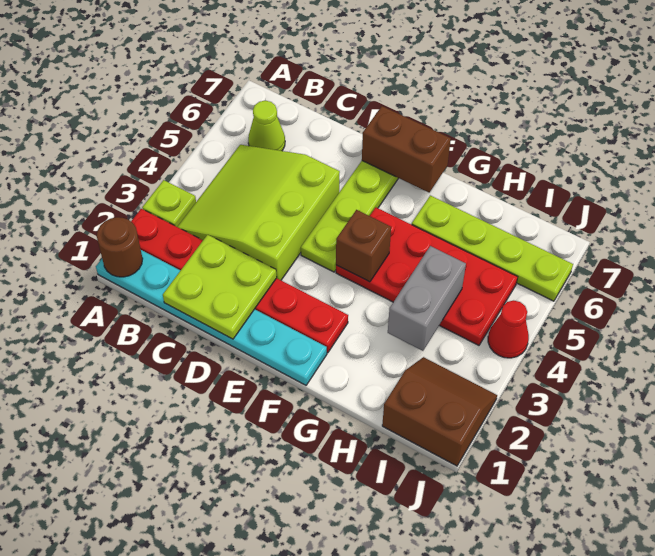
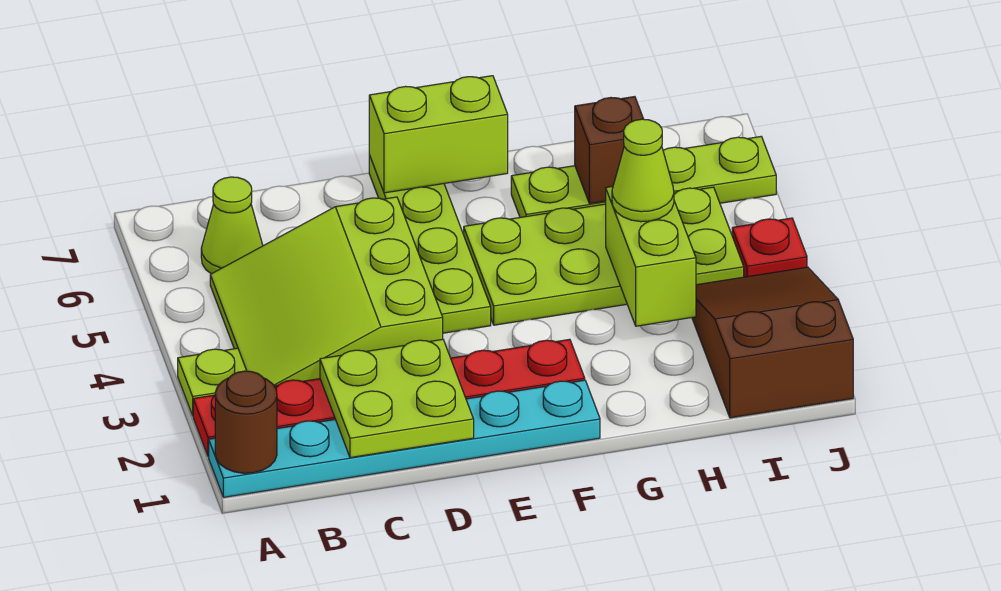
brown 1x2 brick [362,106,451,192] -> lime 1x2 brick [369,76,508,193]
red 2x4 plate [336,208,518,345] -> lime 2x4 plate [464,187,744,325]
brown 1x1 brick [336,210,391,282] -> brown 1x1 brick moved to [575,97,643,204]
grey 1x2 brick [388,246,466,351] -> lime 1x2 brick [606,186,696,326]
none -> lime 1x1 cone [612,119,674,222]
brown 2x2 slope [382,357,497,466] -> brown 2x3 slope [692,267,853,418]
red 1x1 cone [488,300,529,358] -> red 1x1 plate [732,218,807,277]

